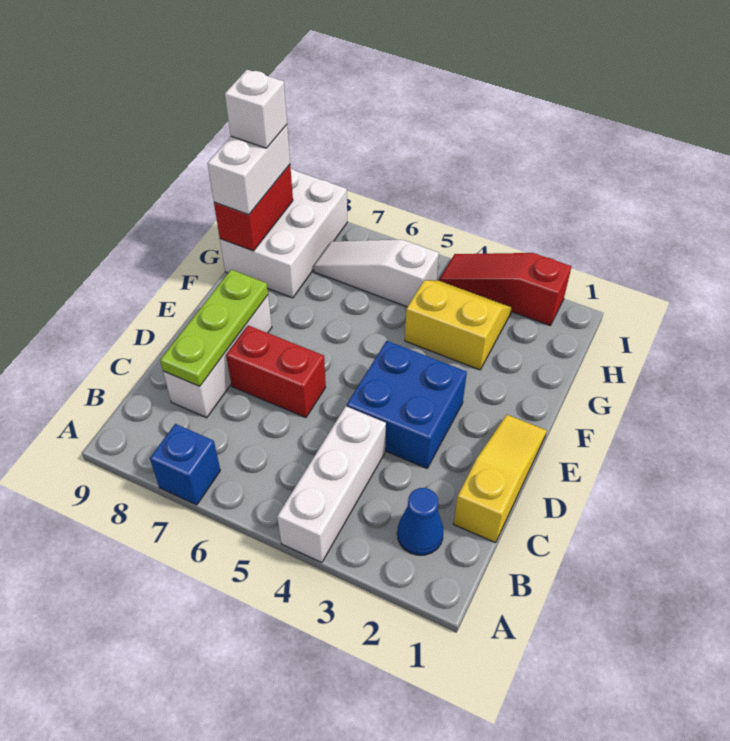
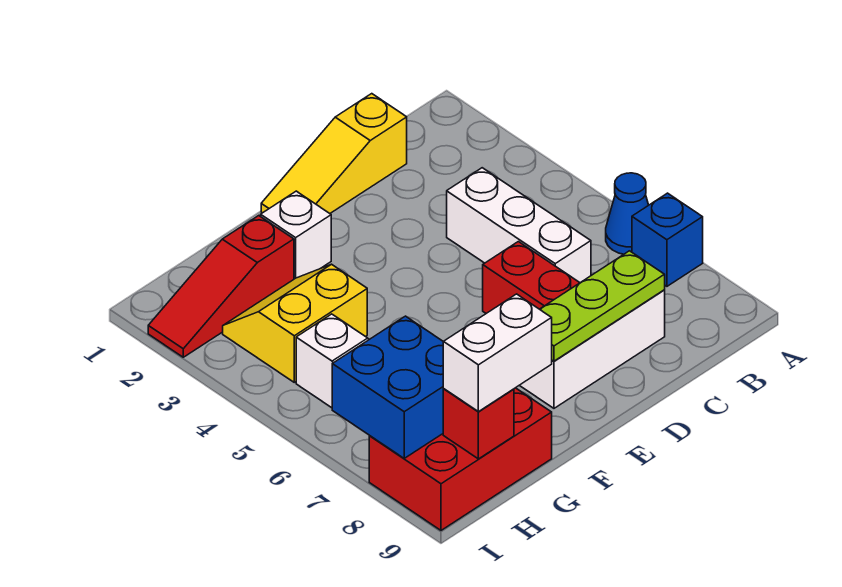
white 1x3 brick [277,406,386,563] -> white 1x3 brick turned to [447,168,591,283]
blue 1x1 cone [397,488,443,555] -> blue 1x1 cone moved to [606,173,648,254]
blue 2x2 brick [347,341,467,468] -> blue 2x2 brick moved to [332,316,444,458]
yellow 2x2 slope [405,280,512,370] -> yellow 2x2 slope turned to [223,264,367,382]
white 2x3 brick [220,169,347,298] -> red 2x3 brick [369,388,552,530]
red 1x2 brick [214,165,293,251] -> red 1x1 brick [443,389,514,459]
white 1x1 brick [225,70,287,148] -> white 1x1 brick moved to [261,191,331,279]
red 1x3 slope [439,253,572,325] -> red 1x3 slope turned to [148,216,294,357]

